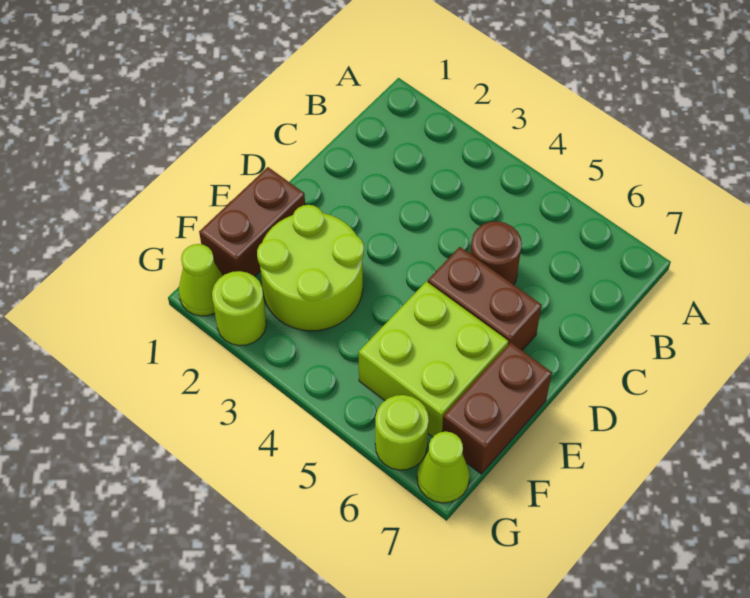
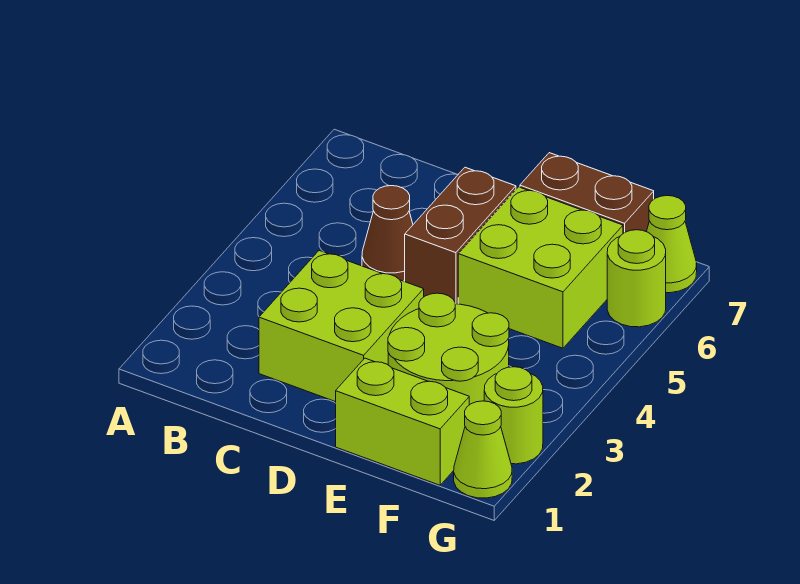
none -> lime 2x2 brick [259,251,424,402]
brown 1x1 round brick [470,221,522,285] -> brown 1x1 cone [362,186,413,281]
brown 1x2 brick [199,167,305,276] -> lime 1x2 brick [336,358,469,485]

